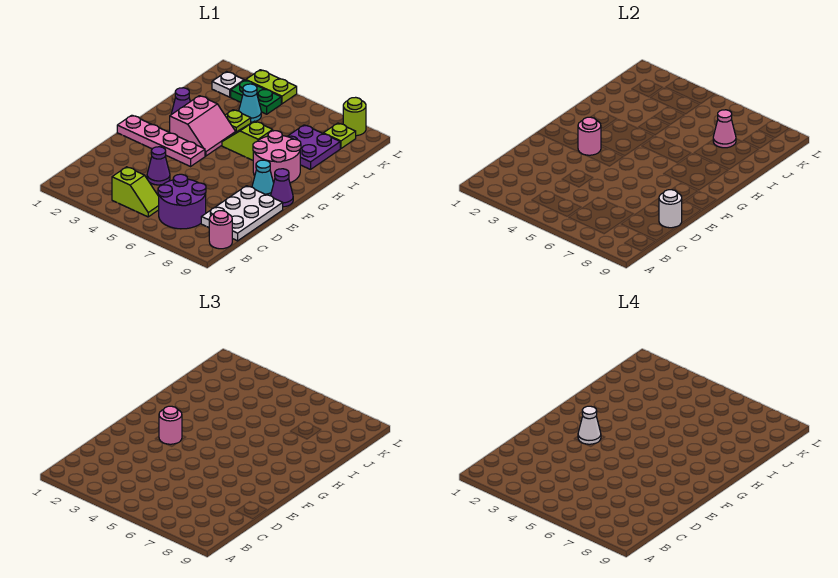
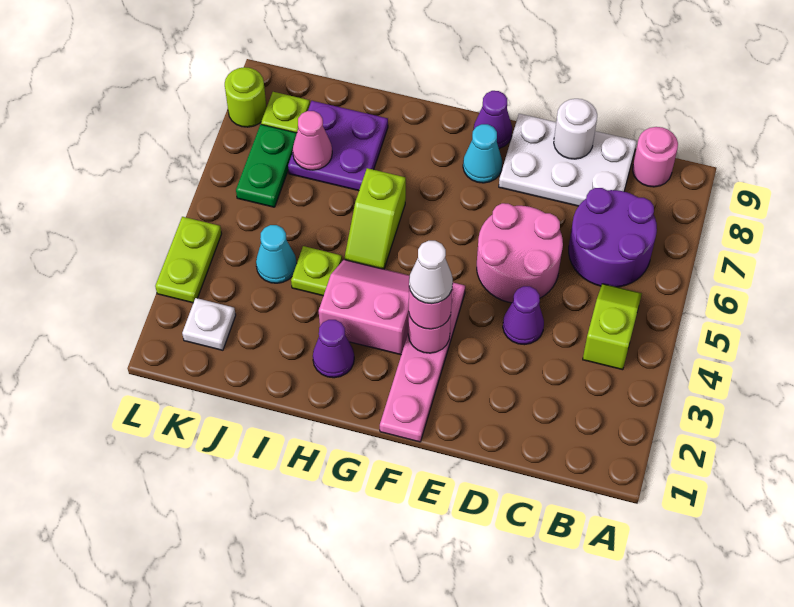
pink 2x2 round brick [253,131,301,183] -> pink 2x2 round brick moved to [477,203,563,303]
green 1x2 plate [231,80,281,114] -> green 1x2 plate moved to [236,124,297,207]

